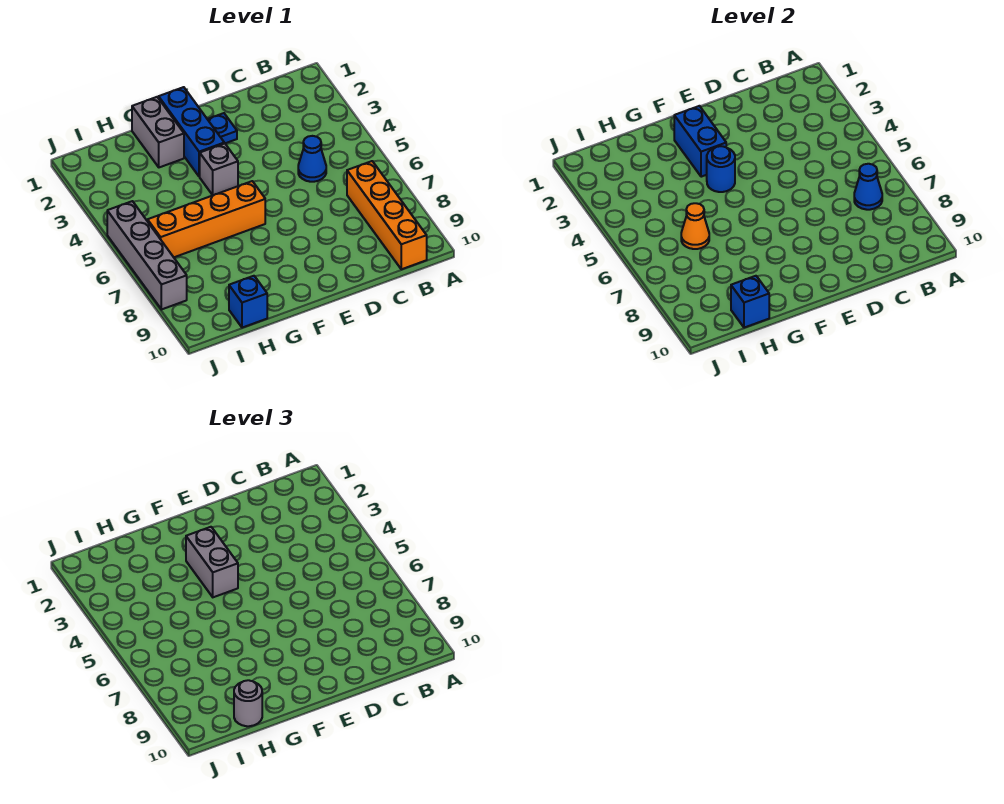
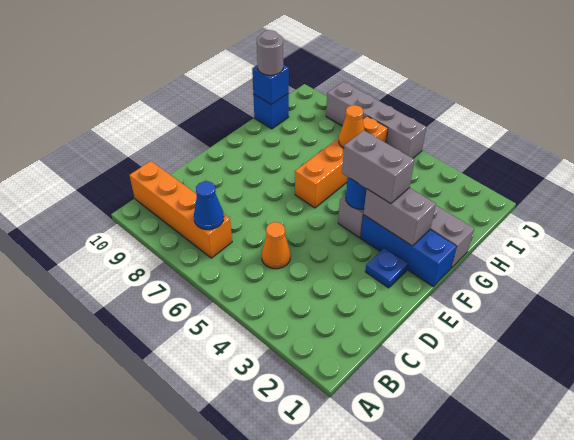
blue 1x1 cone [298,136,326,182] -> orange 1x1 cone [262,222,290,269]
blue 1x2 brick [674,106,726,177] -> grey 1x2 brick [364,188,436,246]

